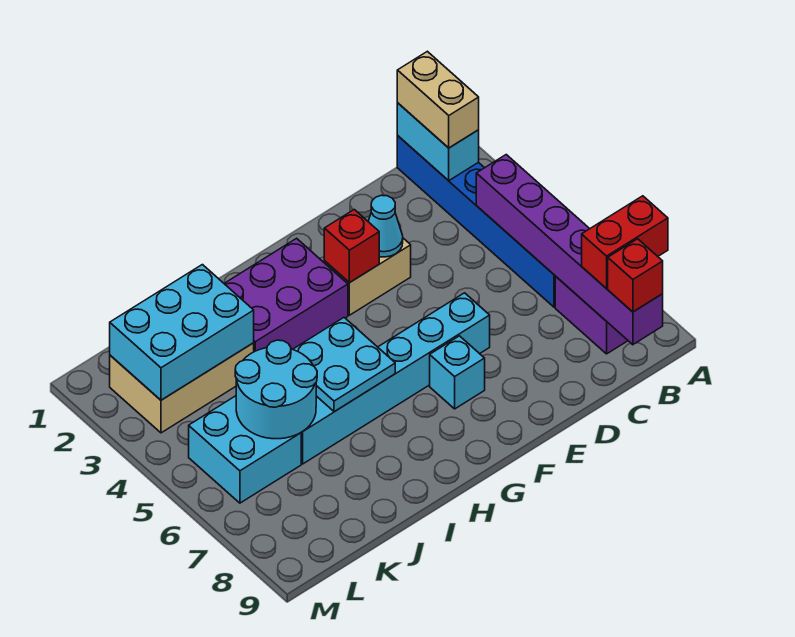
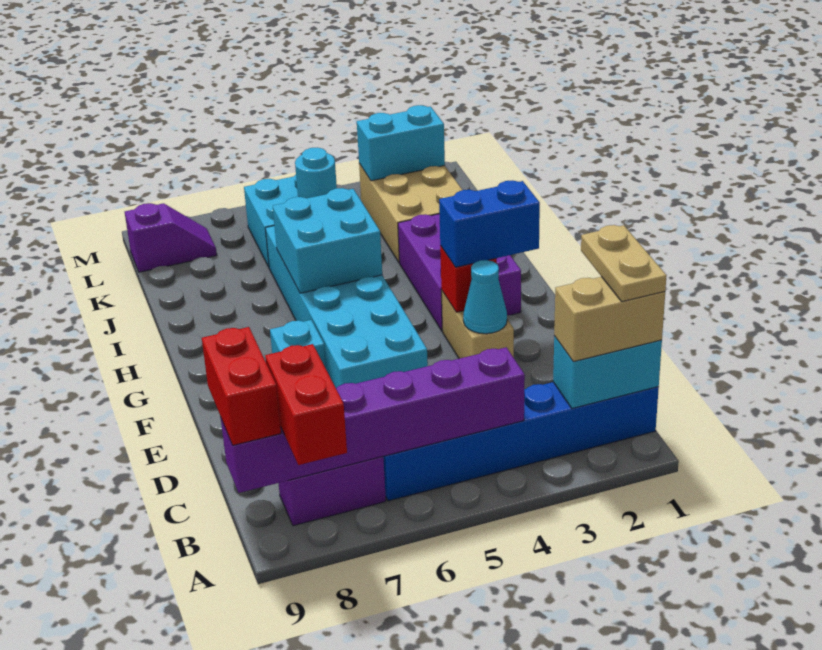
none -> tan 1x2 plate [581,225,667,302]
red 1x1 brick [608,239,663,312] -> red 1x2 brick [202,327,281,445]
cyan 1x6 brick [301,293,490,464] -> cyan 2x6 brick [265,226,428,388]
none -> blue 1x2 brick [439,180,540,267]
cyan 2x2 plate [293,318,395,412] -> cyan 2x2 brick [273,188,382,293]
cyan 2x3 brick [110,265,254,400] -> cyan 1x2 brick [357,105,445,181]
cyan 2x2 round brick [235,340,317,439] -> cyan 1x1 round brick [295,148,337,198]
none -> purple 1x2 slope [125,203,217,272]

